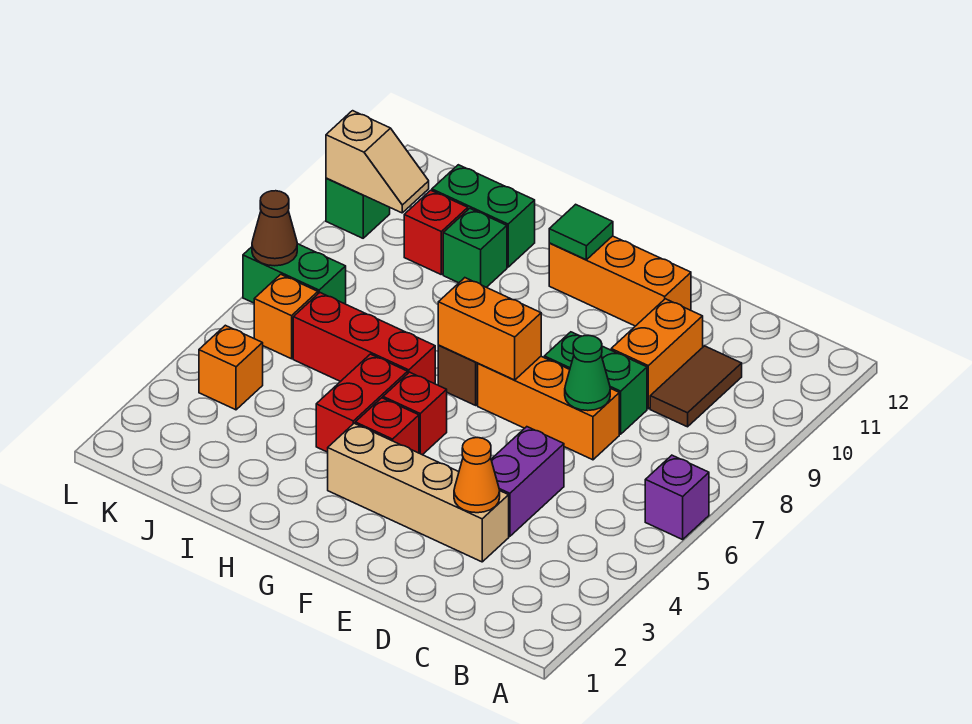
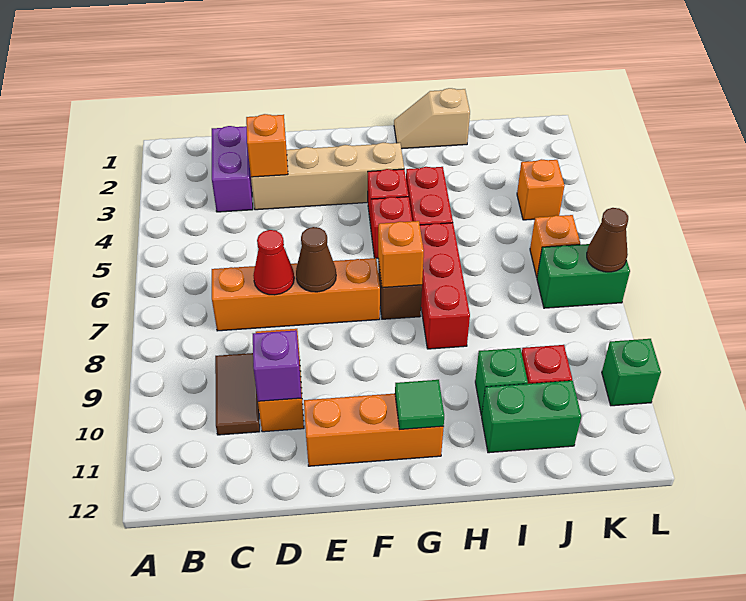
purple 1x1 brick [645,455,709,540] -> purple 1x1 brick moved to [253,330,301,401]
orange 1x1 cone [454,438,500,513] -> orange 1x1 brick [246,114,288,177]
purple 1x2 brick [491,427,564,536] -> purple 1x2 brick moved to [212,126,253,212]
orange 1x3 brick [478,357,619,460] -> orange 1x4 brick [212,258,380,331]
green 1x1 cone [565,335,610,411] -> red 1x1 cone [253,230,294,295]
green 1x2 brick [544,332,647,434] -> none
none -> brown 1x1 cone [296,227,336,292]
orange 1x2 brick [438,278,541,380] -> orange 1x1 brick [378,221,424,288]
red 1x3 brick [293,293,435,384] -> red 1x3 brick turned to [420,223,470,349]
tan 1x2 slope [326,111,429,213] -> tan 1x2 slope moved to [394,88,470,149]

